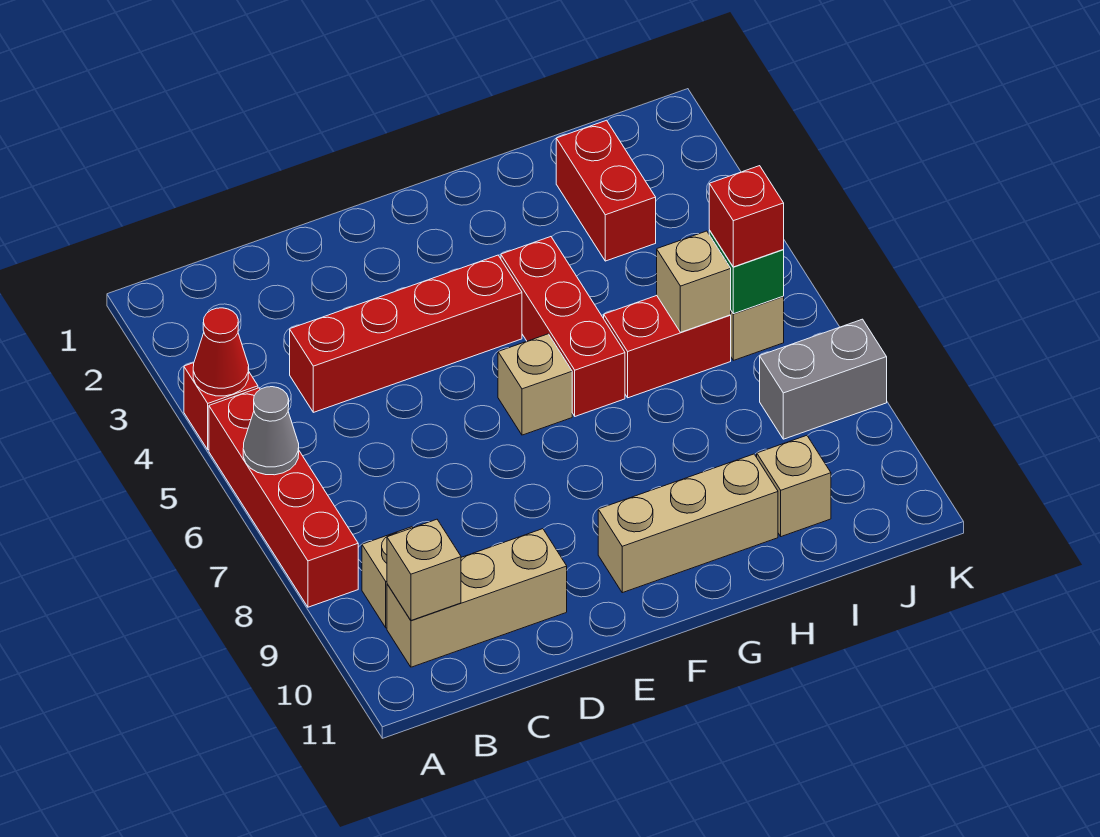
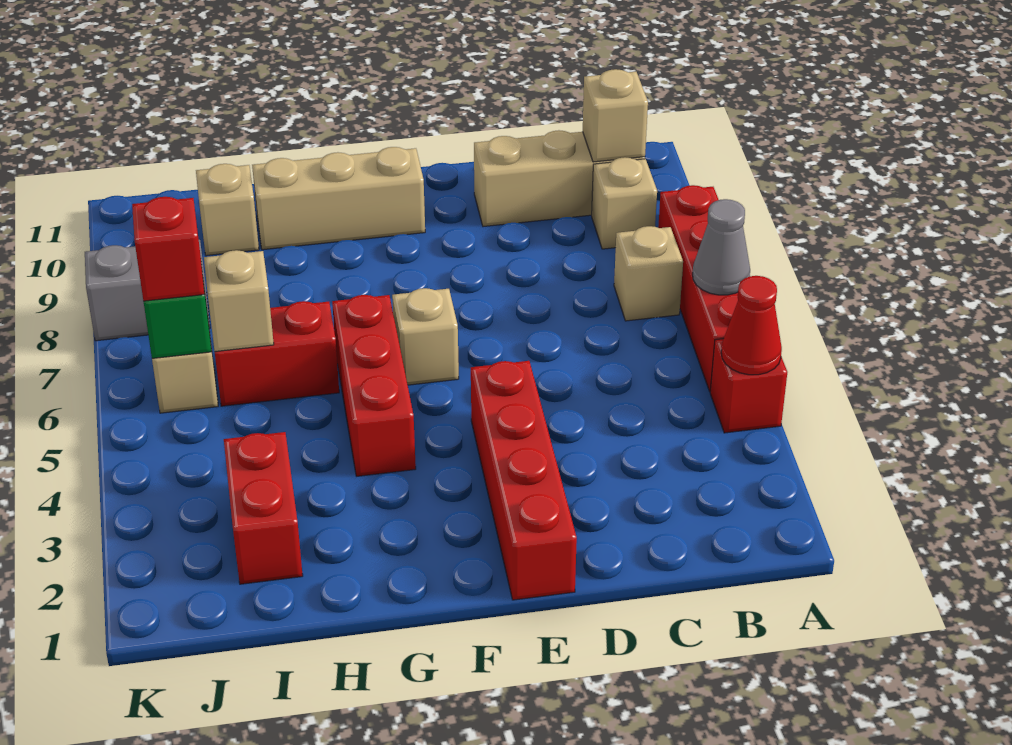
none -> tan 1x1 brick [614,226,683,321]
red 1x4 brick [290,255,522,412] -> red 1x4 brick turned to [471,361,577,600]

